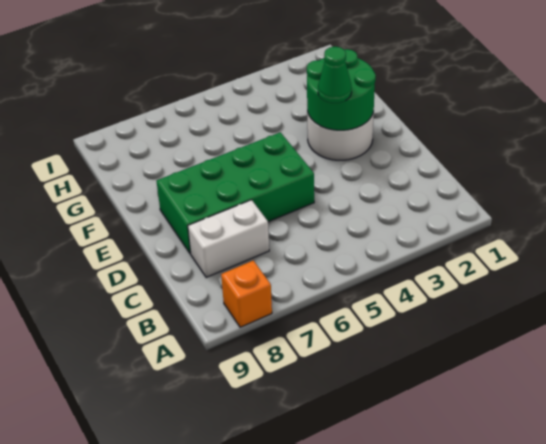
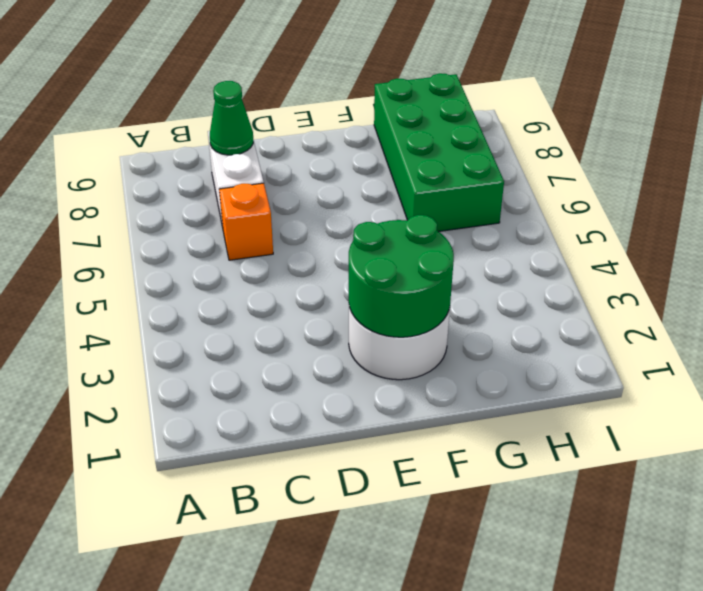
orange 1x1 brick [221,261,272,327] -> orange 1x1 brick moved to [219,183,273,260]
green 2x4 brick [157,132,314,254] -> green 2x4 brick moved to [374,73,504,232]
green 1x1 cone [318,47,352,103] -> green 1x1 cone moved to [210,81,253,155]

